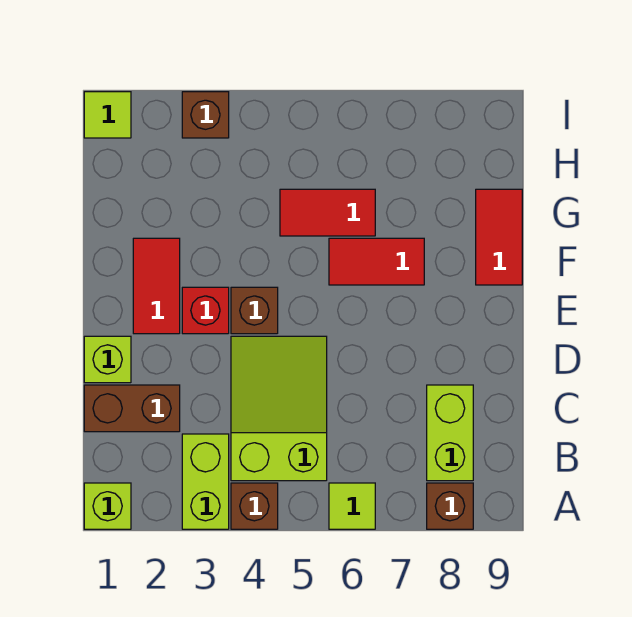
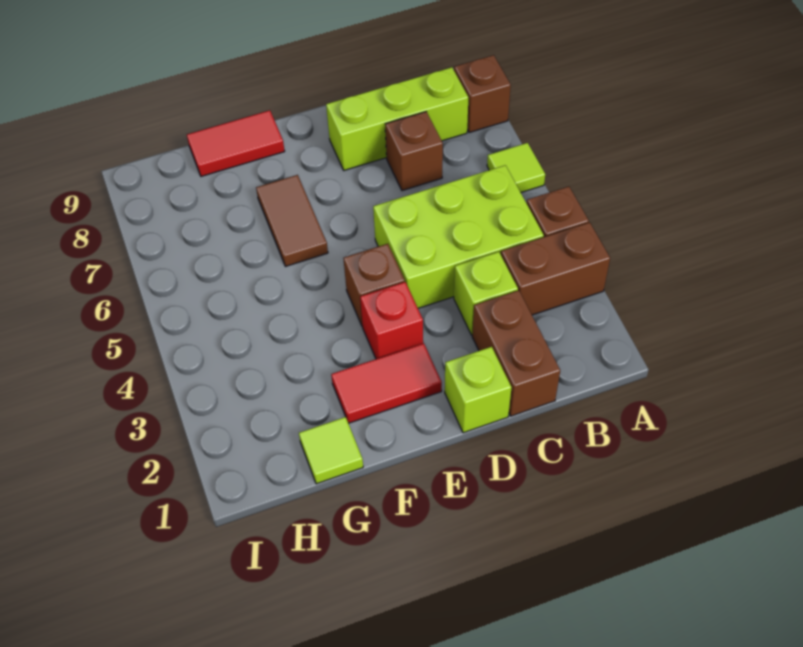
lime 1x1 brick [84,483,131,529] -> lime 1x1 brick moved to [454,252,518,335]
lime 1x2 brick [182,434,229,529] -> brown 1x2 brick [501,222,610,315]
lime 2x3 slope [231,336,327,481] -> lime 2x3 brick [373,165,544,308]
lime 1x2 brick [427,385,473,481] -> lime 1x3 brick [326,67,468,170]
red 1x2 tile [329,238,424,285] -> brown 1x2 tile [256,175,328,267]
red 1x2 tile [280,189,375,236] -> none
lime 1x1 tile [84,92,131,138] -> lime 1x1 tile moved to [299,417,363,484]
brown 1x1 brick [182,92,229,138] -> brown 1x1 brick moved to [385,112,443,191]

